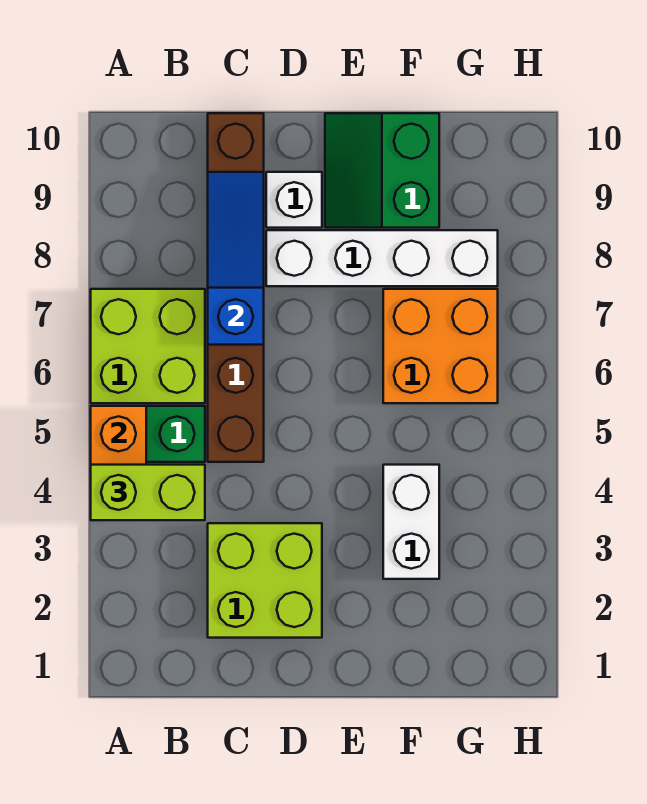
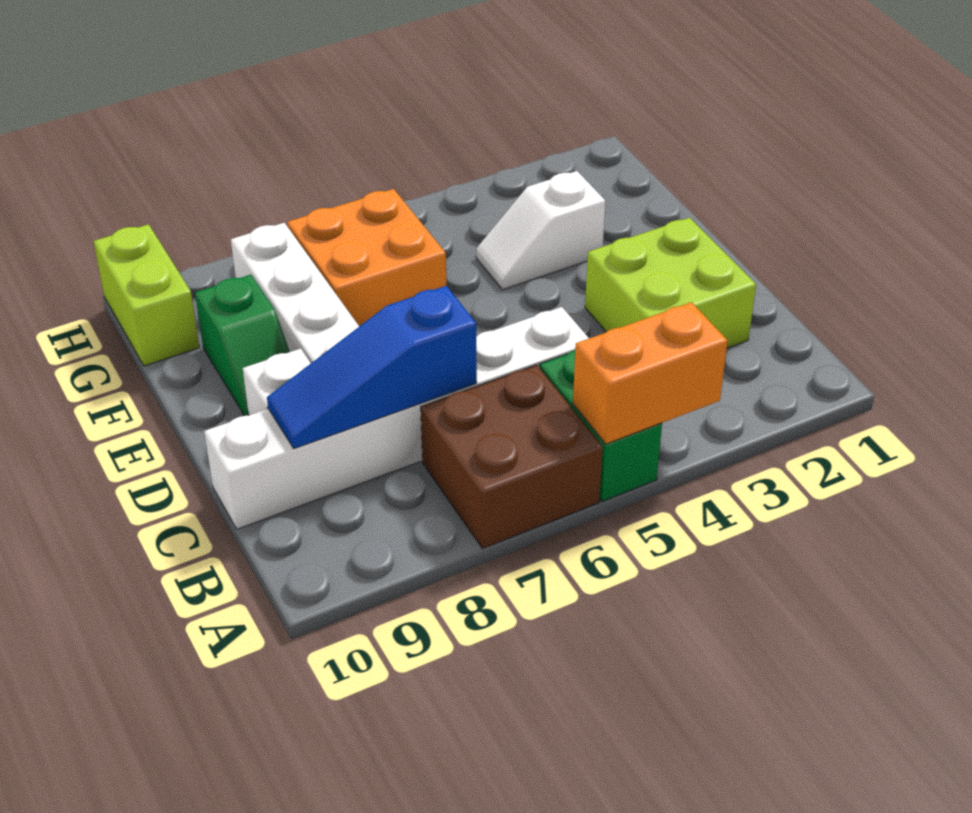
lime 1x2 brick [91,465,205,520] -> lime 1x2 brick moved to [94,224,199,366]
lime 2x2 brick [91,289,205,403] -> brown 2x2 brick [421,365,603,549]
brown 1x6 brick [208,113,264,462] -> white 1x6 brick [204,307,589,529]
green 2x2 slope [325,113,439,228] -> green 1x2 slope [195,275,290,416]
white 1x2 brick [383,465,439,579] -> white 1x2 slope [476,171,605,290]

